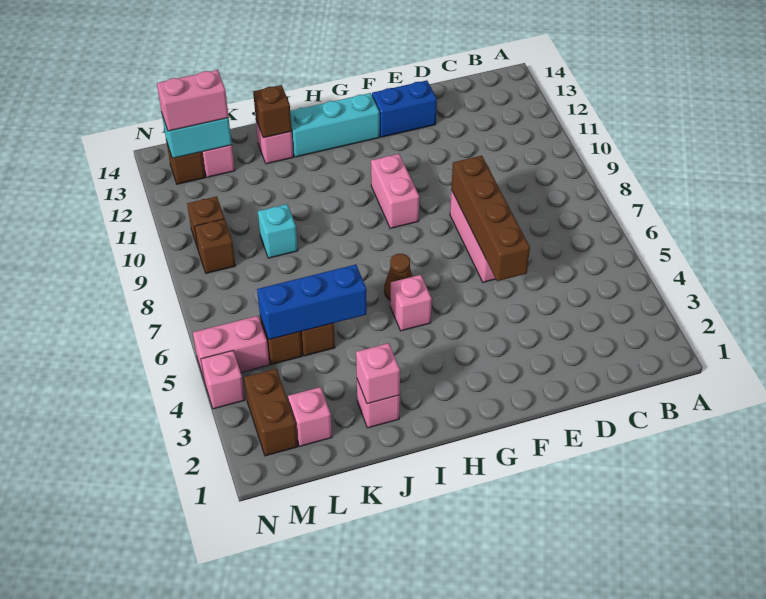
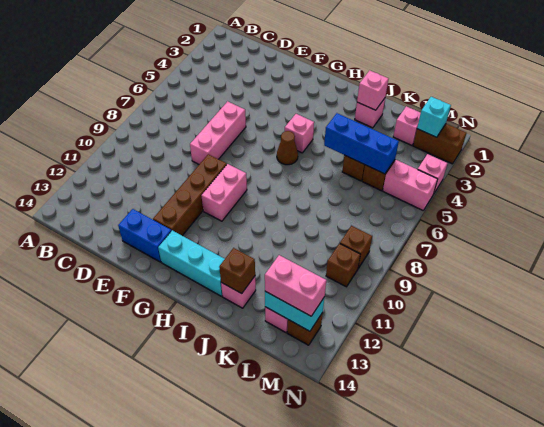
brown 1x4 brick [451,156,530,281] -> brown 1x4 brick moved to [153,154,227,236]
cyan 1x1 brick [258,204,298,258] -> cyan 1x1 brick moved to [417,97,451,137]
brown 1x2 brick [244,369,298,456] -> brown 1x2 brick turned to [413,124,467,164]

